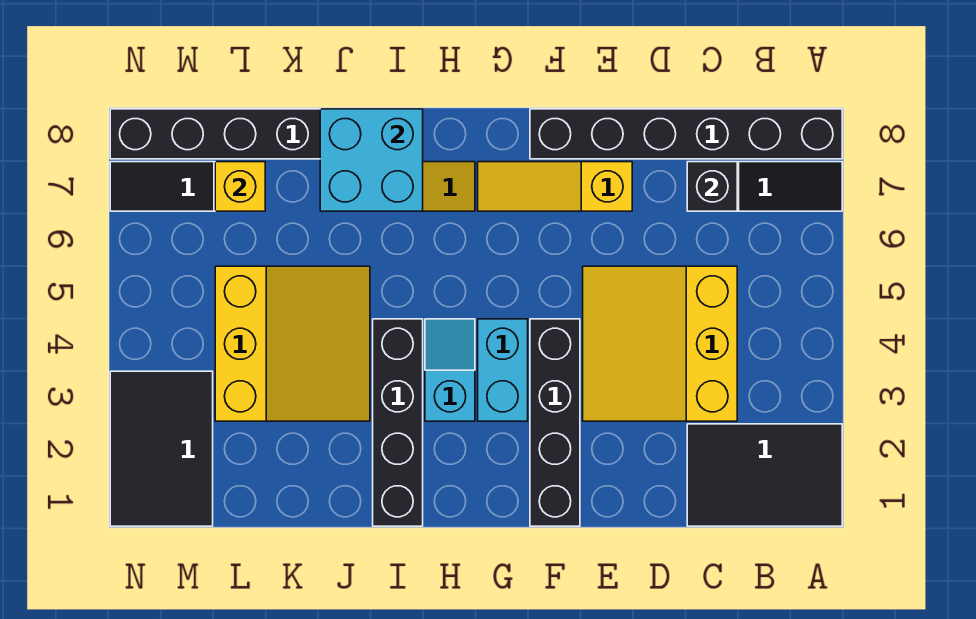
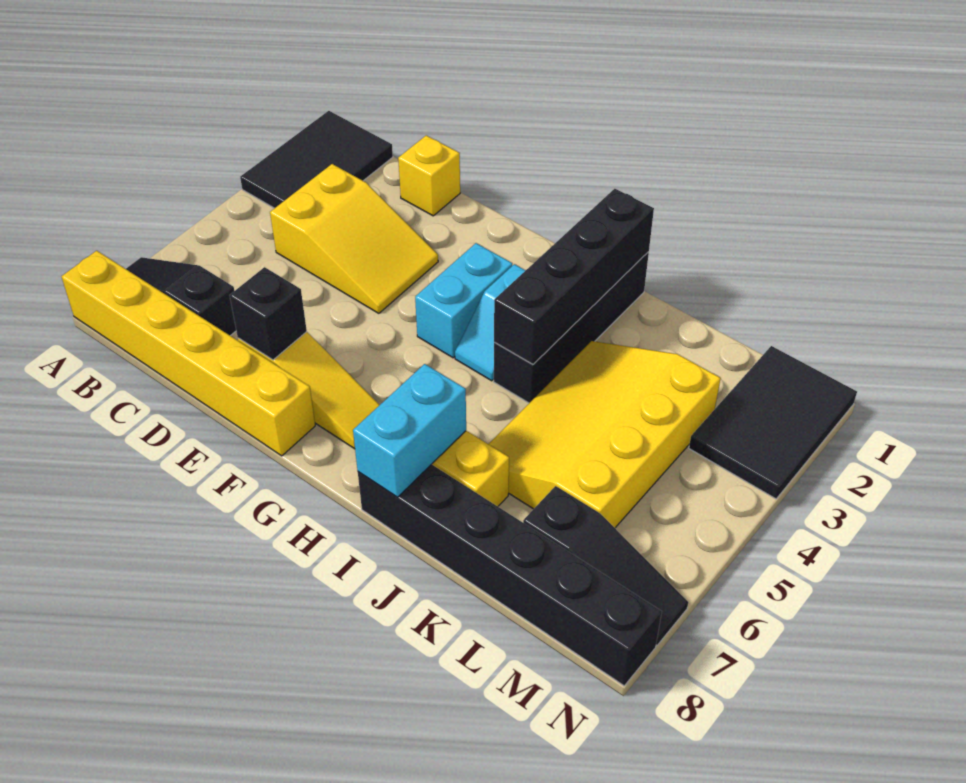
black 2x3 tile [687,424,842,526] -> black 2x3 tile turned to [240,111,393,208]
black 1x6 brick [530,109,842,159] -> yellow 1x6 brick [62,251,315,456]
yellow 3x3 slope [583,266,737,421] -> yellow 2x3 slope [270,164,438,313]
black 1x1 brick [687,162,737,211] -> black 1x1 brick moved to [230,267,307,360]
black 1x4 brick [530,319,580,526] -> black 1x4 brick moved to [494,189,654,364]
cyan 2x2 brick [320,109,423,211] -> cyan 1x2 brick [353,364,466,497]
yellow 3x3 slope [215,266,370,421] -> yellow 3x4 slope [489,341,721,528]
yellow 1x1 brick [215,162,265,211] -> yellow 1x1 brick moved to [398,135,460,216]

